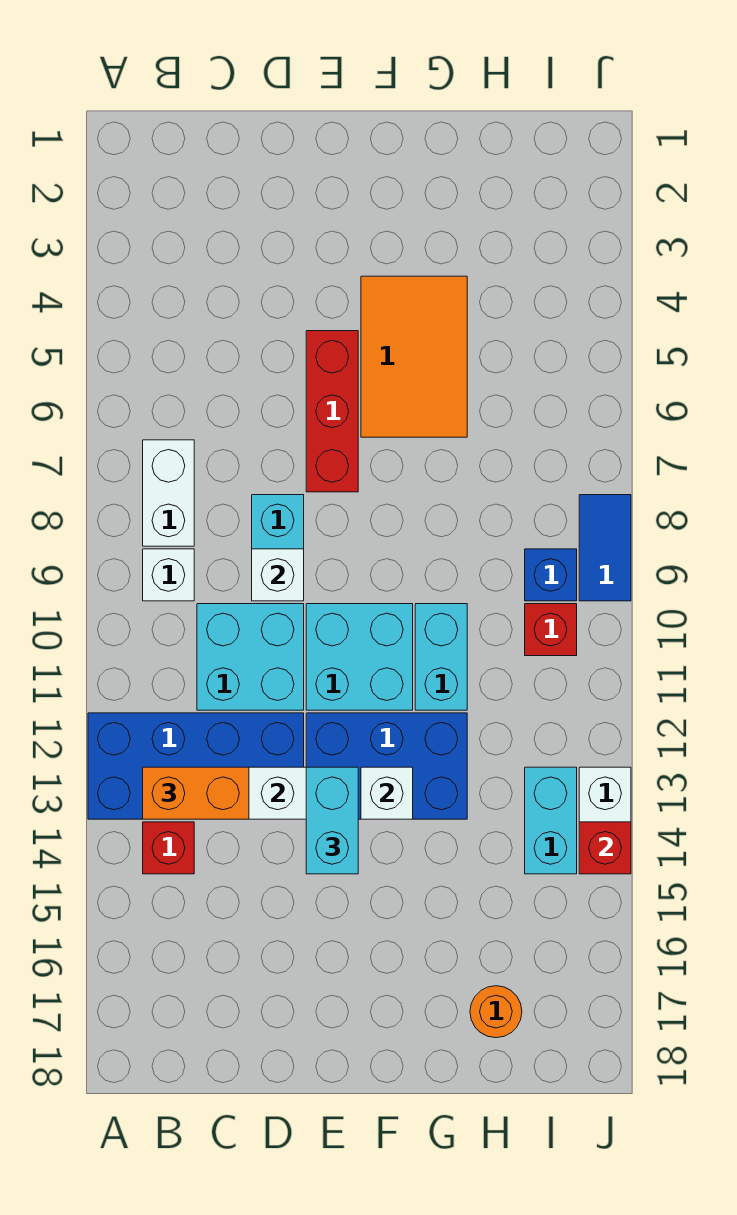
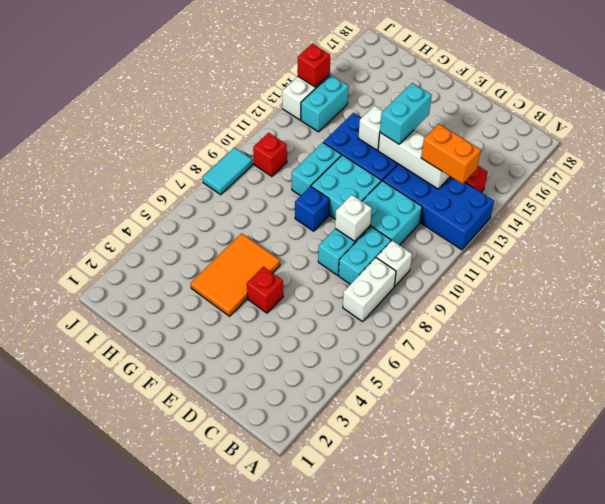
none -> cyan 1x2 brick [339,227,391,284]
red 1x3 brick [306,331,358,492] -> red 1x1 brick [247,267,283,313]
orange 1x1 round brick [470,986,522,1038] -> none
blue 1x1 brick [525,549,577,601] -> blue 1x1 brick moved to [295,186,329,231]
blue 1x2 tile [579,495,631,601] -> cyan 1x2 tile [203,148,253,195]

